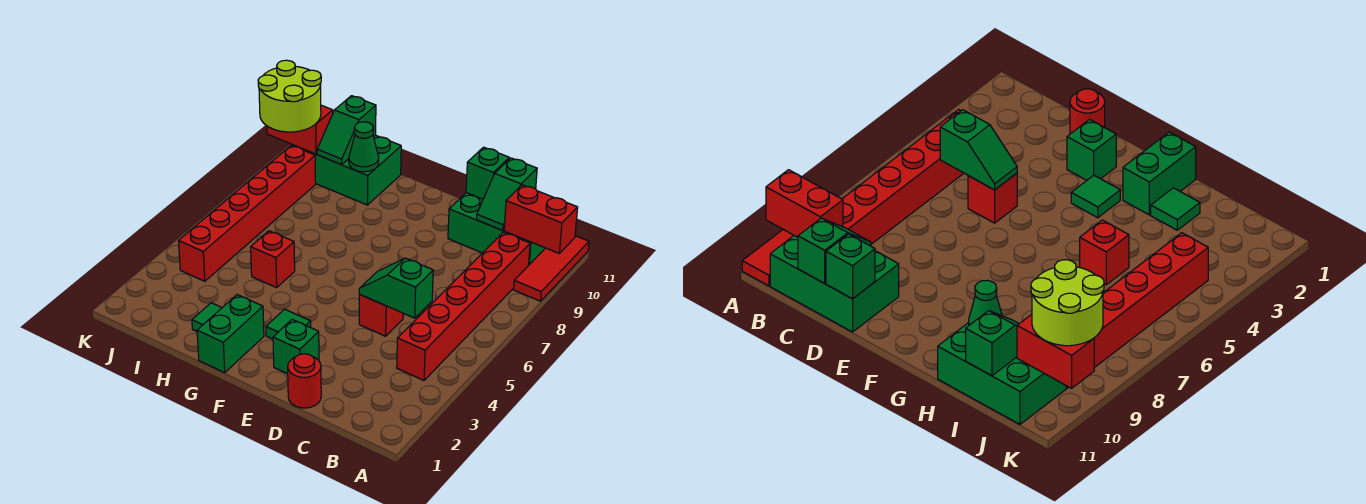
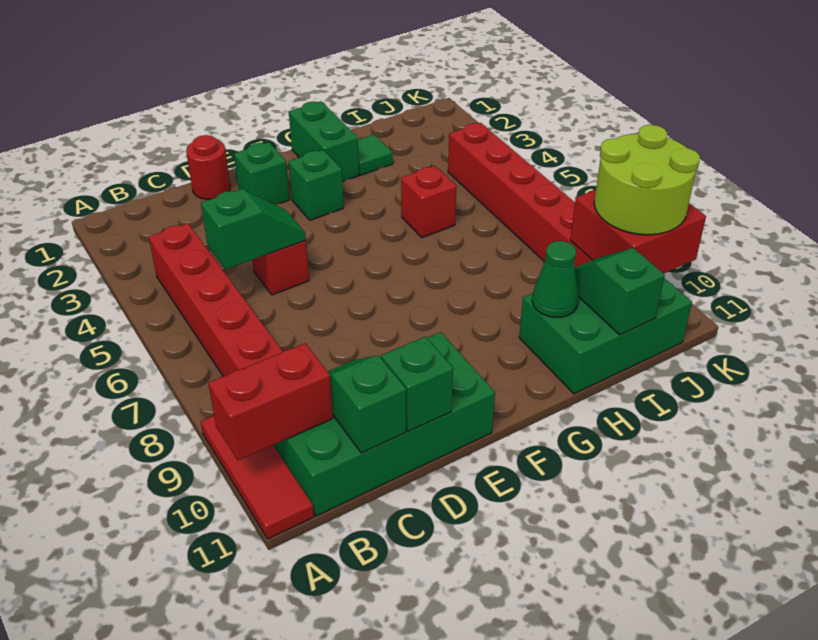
green 2x3 brick [448,193,545,265] -> green 2x4 brick [273,332,495,516]
green 1x1 tile [266,309,311,339] -> green 1x1 brick [289,150,344,220]
red 1x2 brick [267,105,333,154] -> red 2x2 brick [570,190,706,273]

